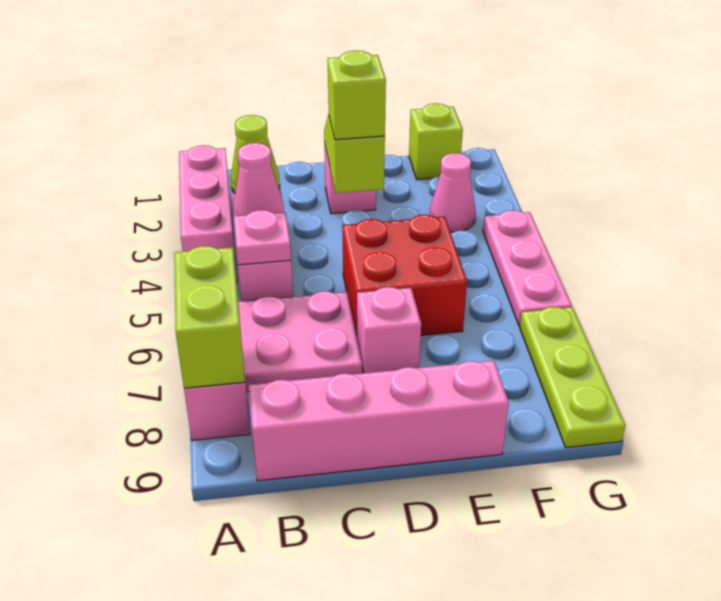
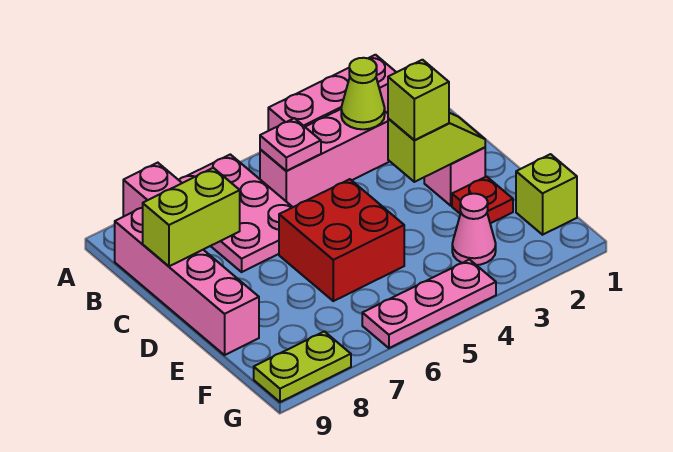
lime 1x2 brick [174,246,245,388] -> lime 1x2 brick moved to [142,168,240,266]
pink 1x1 cone [233,143,284,216] -> none
pink 1x1 brick [357,287,421,373] -> none
none -> red 1x1 plate [452,176,513,223]
lime 1x3 plate [520,307,626,447] -> lime 1x2 plate [254,331,351,402]

